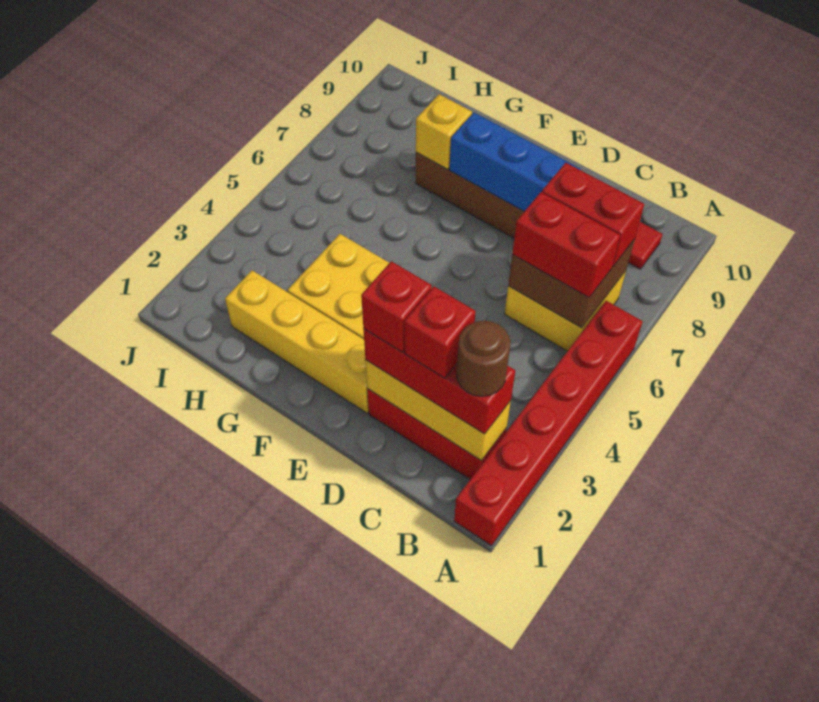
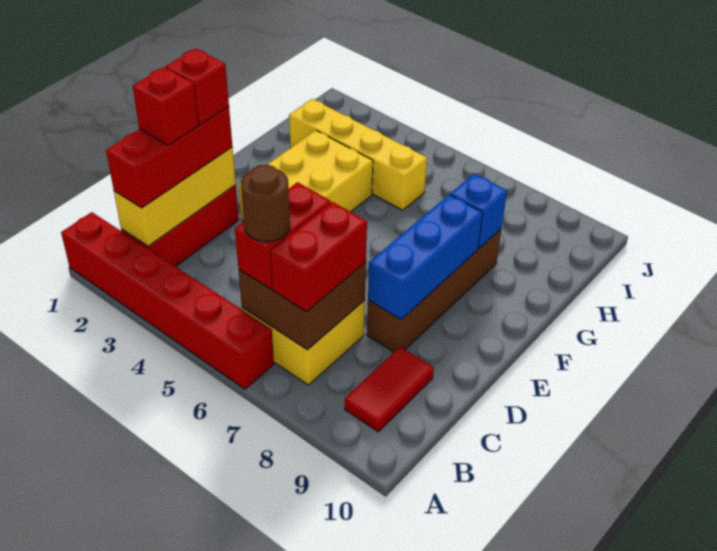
brown 1x1 round brick [457,321,511,396] -> brown 1x1 round brick moved to [241,165,290,242]
yellow 1x4 brick [225,270,369,413] -> yellow 1x4 brick turned to [289,99,427,210]
yellow 1x1 brick [416,94,472,169] -> blue 1x1 brick [450,174,507,248]

